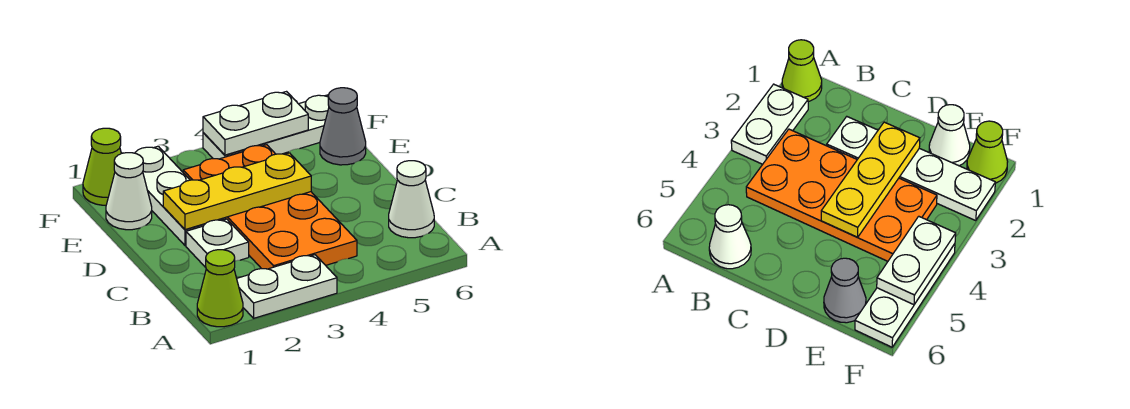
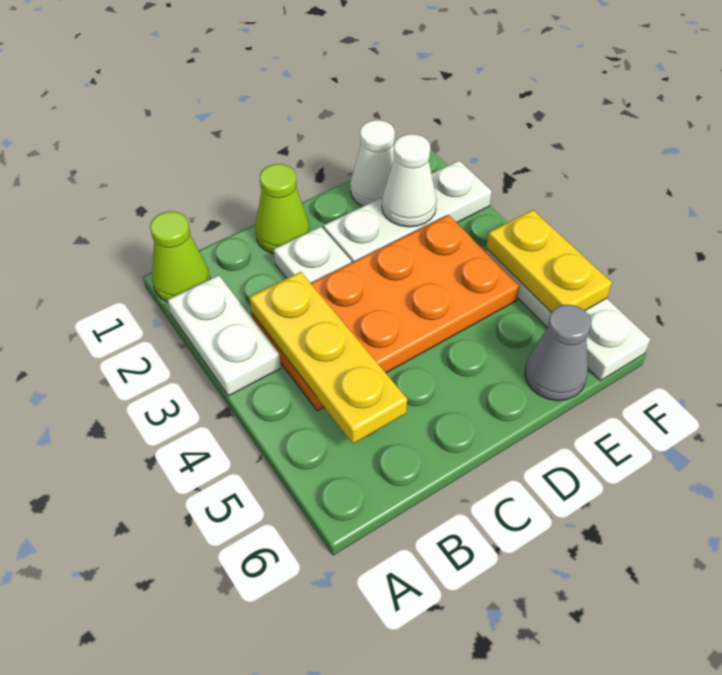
white 1x1 cone [389,161,434,238] -> white 1x1 cone moved to [382,134,437,227]
yellow 1x3 plate [163,153,311,230] -> yellow 1x3 plate moved to [249,272,407,444]
lime 1x1 cone [83,128,121,205] -> lime 1x1 cone moved to [255,164,310,254]
white 1x2 plate [203,92,308,155] -> yellow 1x2 plate [486,210,612,313]

